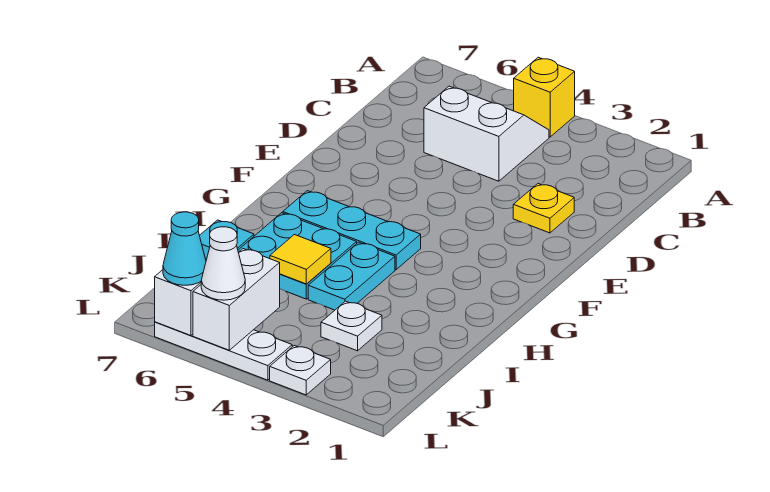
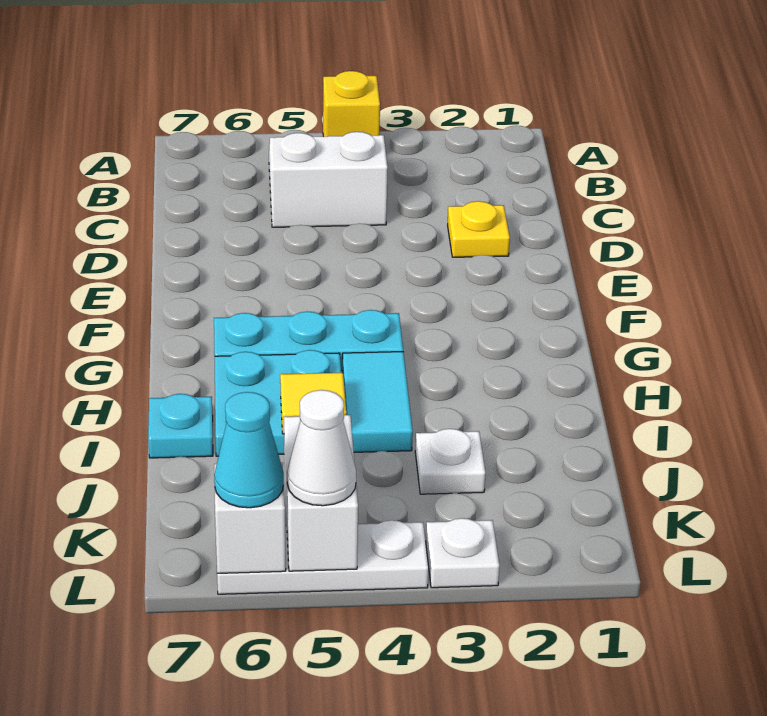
cyan 1x2 plate [308,242,395,310] -> cyan 1x2 tile [343,352,413,452]

